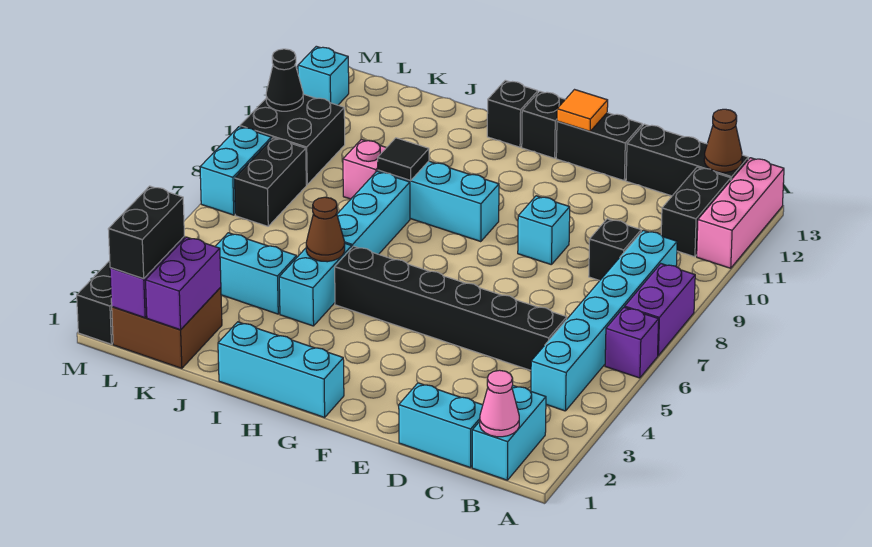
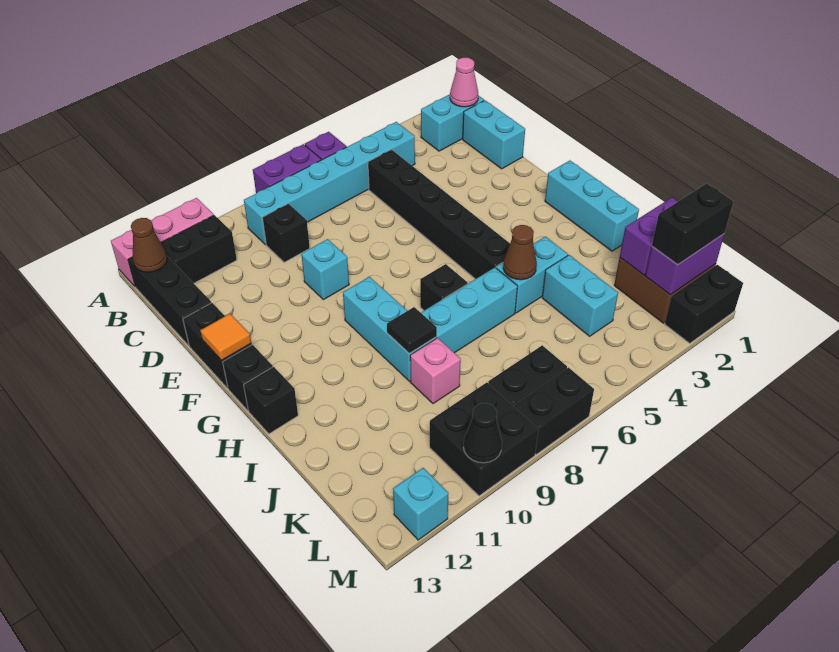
none -> black 1x1 brick [420,264,468,310]
cyan 1x2 brick [200,127,271,215] -> black 1x2 brick [514,367,594,454]

